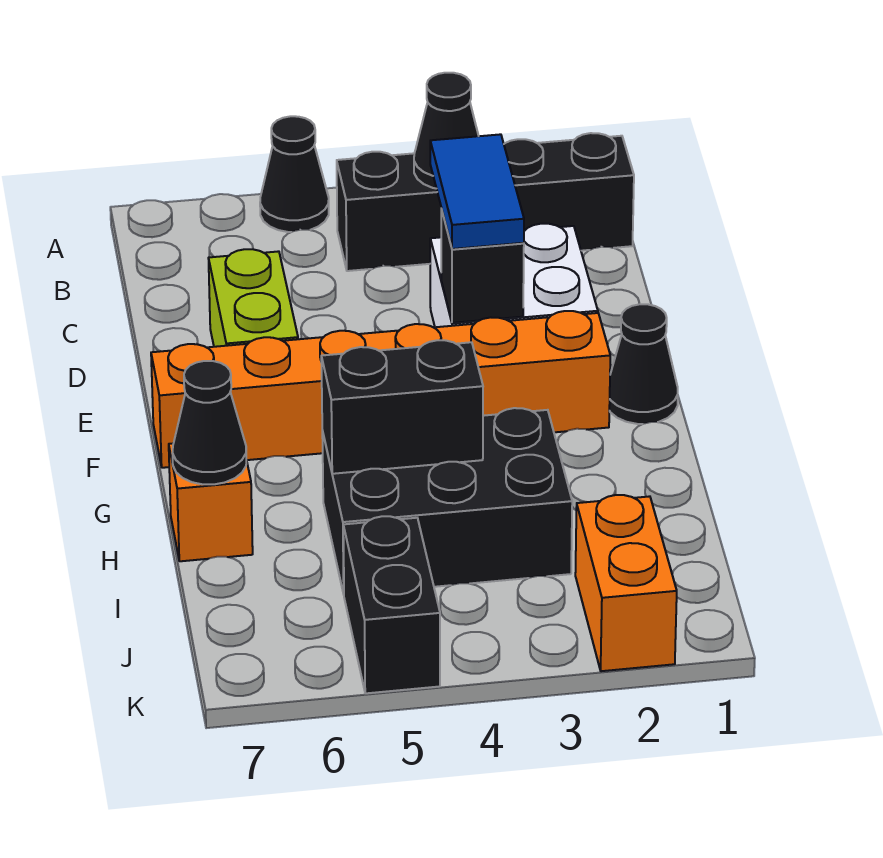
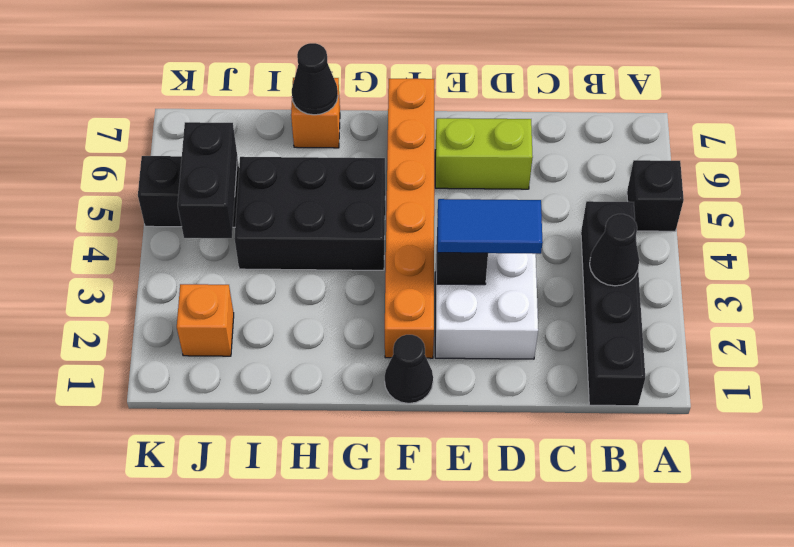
black 1x1 cone [260,116,329,232] -> black 1x1 brick [627,160,684,231]
black 2x3 brick [322,408,572,594] -> black 2x3 brick turned to [234,157,385,270]
black 1x2 brick [321,340,483,474] -> black 1x2 brick moved to [178,122,237,238]
orange 1x2 brick [575,495,677,671] -> orange 1x1 brick [177,284,234,356]

